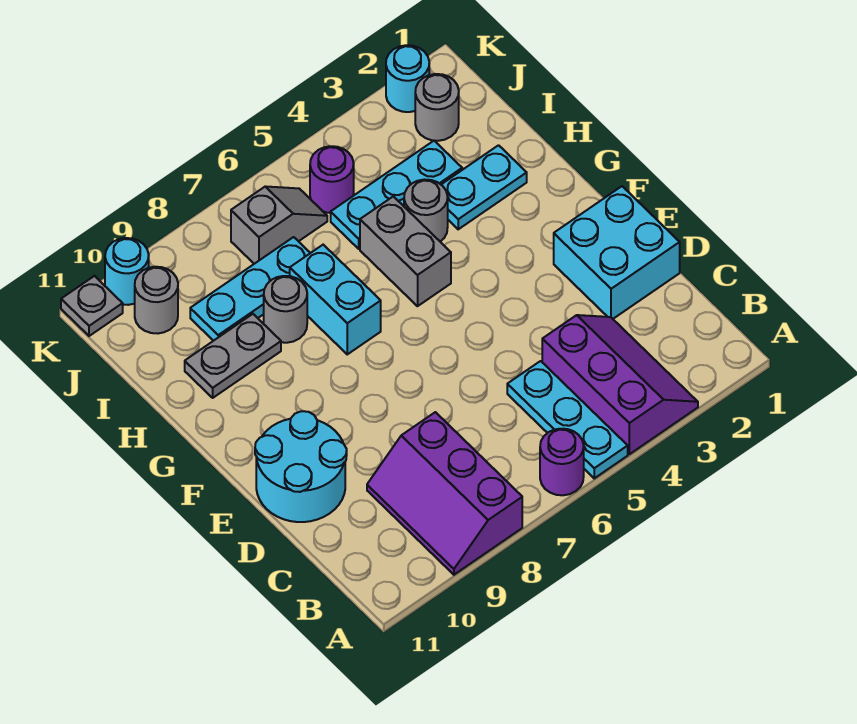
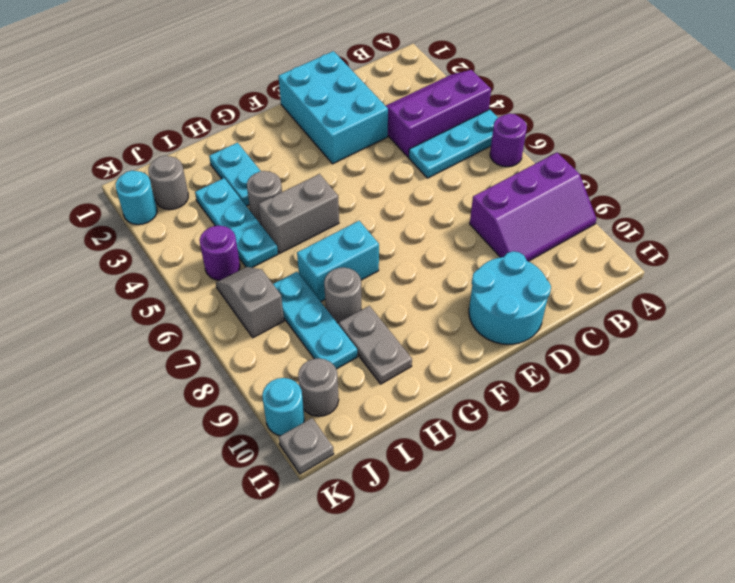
cyan 2x2 brick [554,186,680,319] -> cyan 2x3 brick [278,51,388,164]

